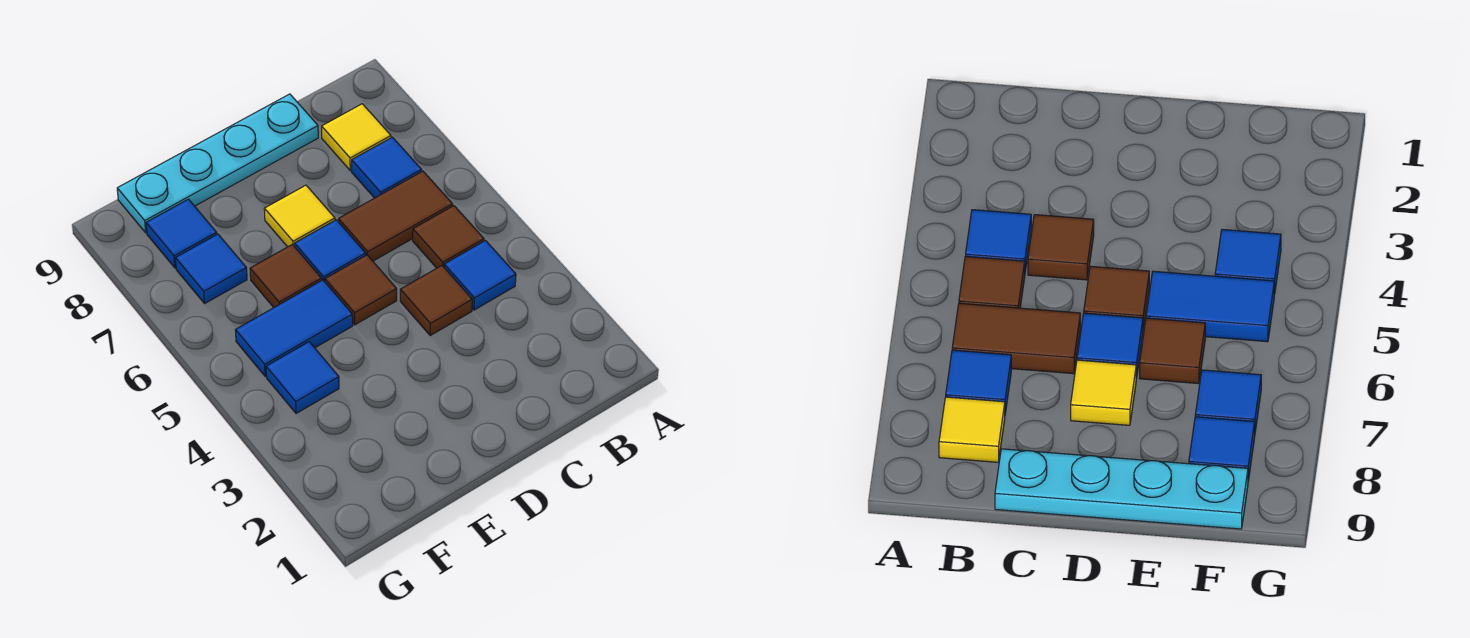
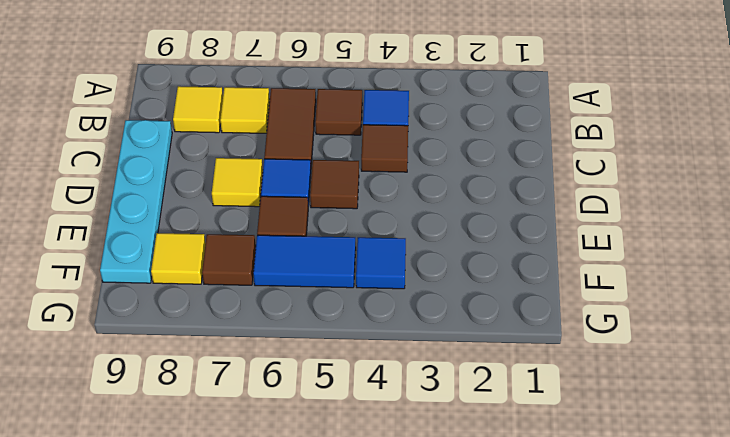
blue 1x1 tile [352,137,422,198] -> yellow 1x1 tile [220,87,270,133]
blue 1x2 tile [236,280,353,376] -> blue 1x2 tile turned to [253,235,356,288]
blue 1x1 tile [176,234,247,303] -> brown 1x1 tile [202,234,256,285]
blue 1x1 tile [146,199,217,268] -> yellow 1x1 tile [151,233,206,284]

